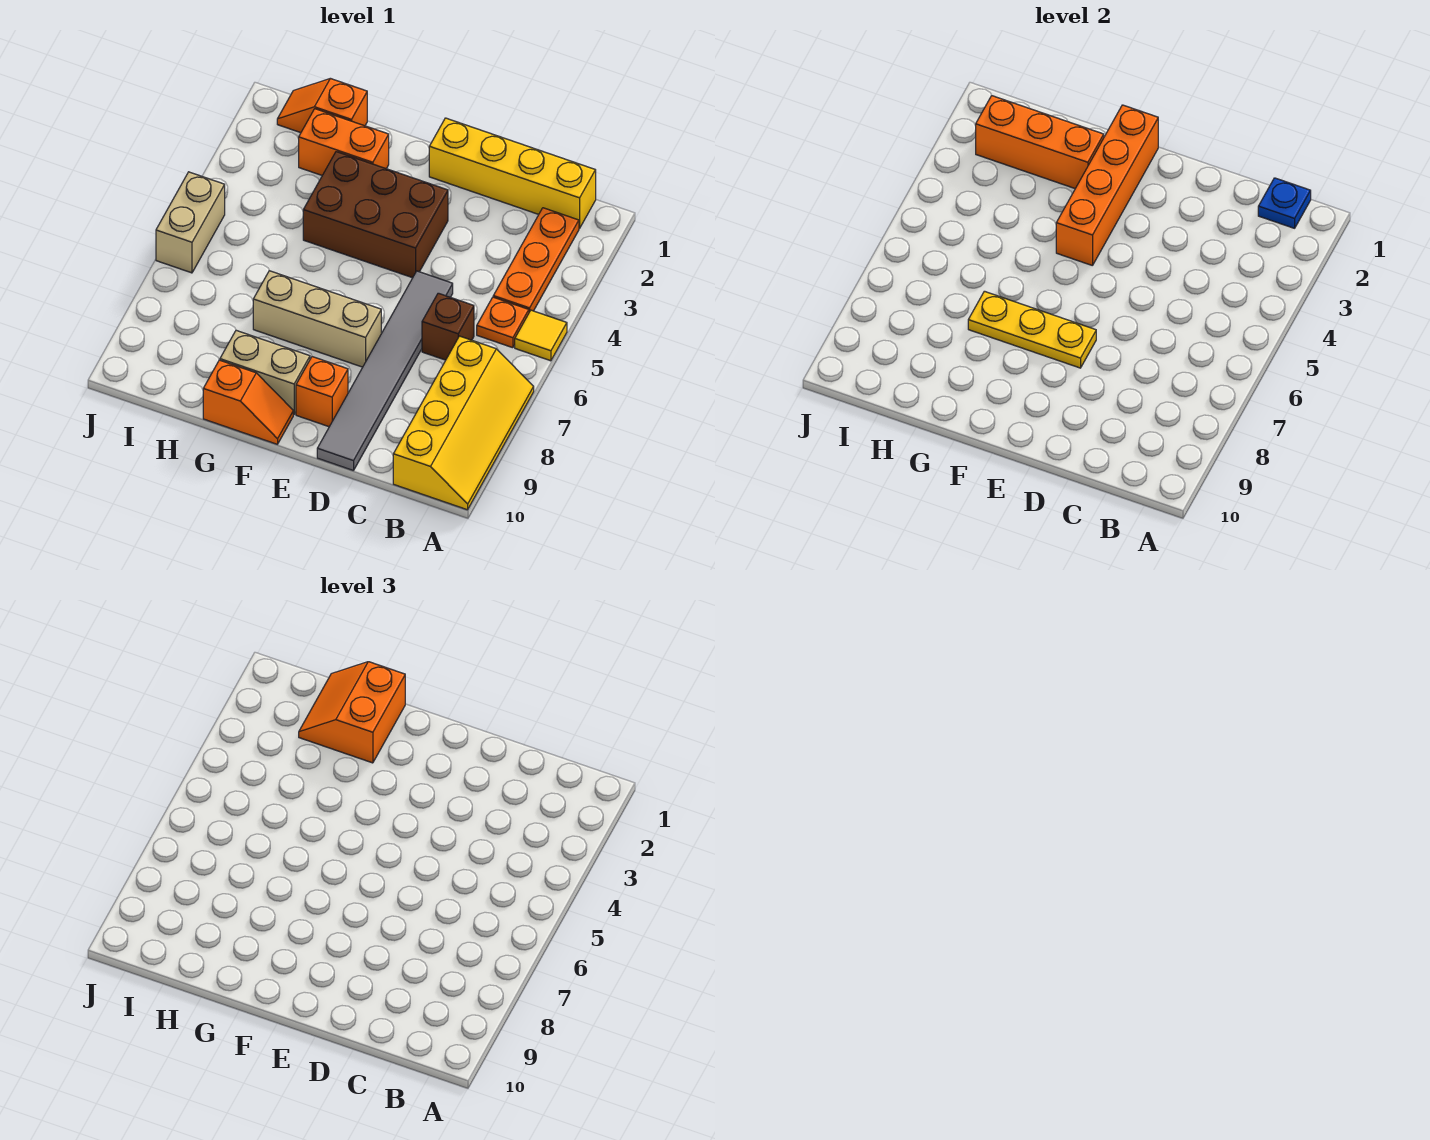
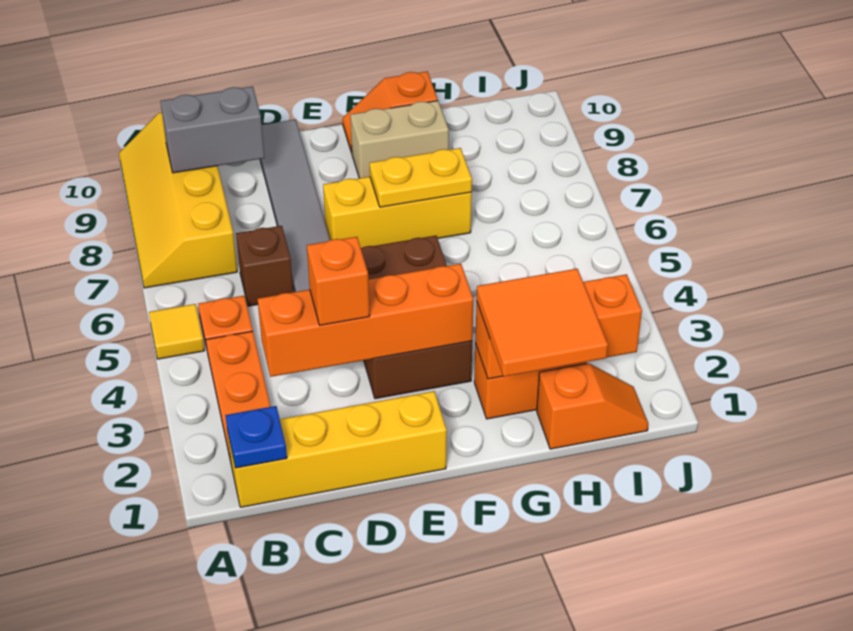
none -> grey 1x2 brick [160,87,264,173]
brown 2x3 brick [303,152,448,278] -> brown 2x3 brick turned to [361,236,472,399]
tan 1x3 brick [253,271,381,367] -> yellow 1x3 brick [323,177,472,248]
yellow 1x3 plate [968,291,1096,368] -> yellow 1x2 plate [370,148,472,207]
orange 1x1 brick [296,357,348,427] -> orange 1x1 brick moved to [307,237,370,325]
orange 1x4 brick [1056,105,1158,266] -> orange 1x4 brick turned to [258,264,474,377]
orange 2x2 slope [299,662,405,763] -> orange 2x2 tile [477,269,608,377]
tan 1x2 brick [156,172,225,273] -> none

